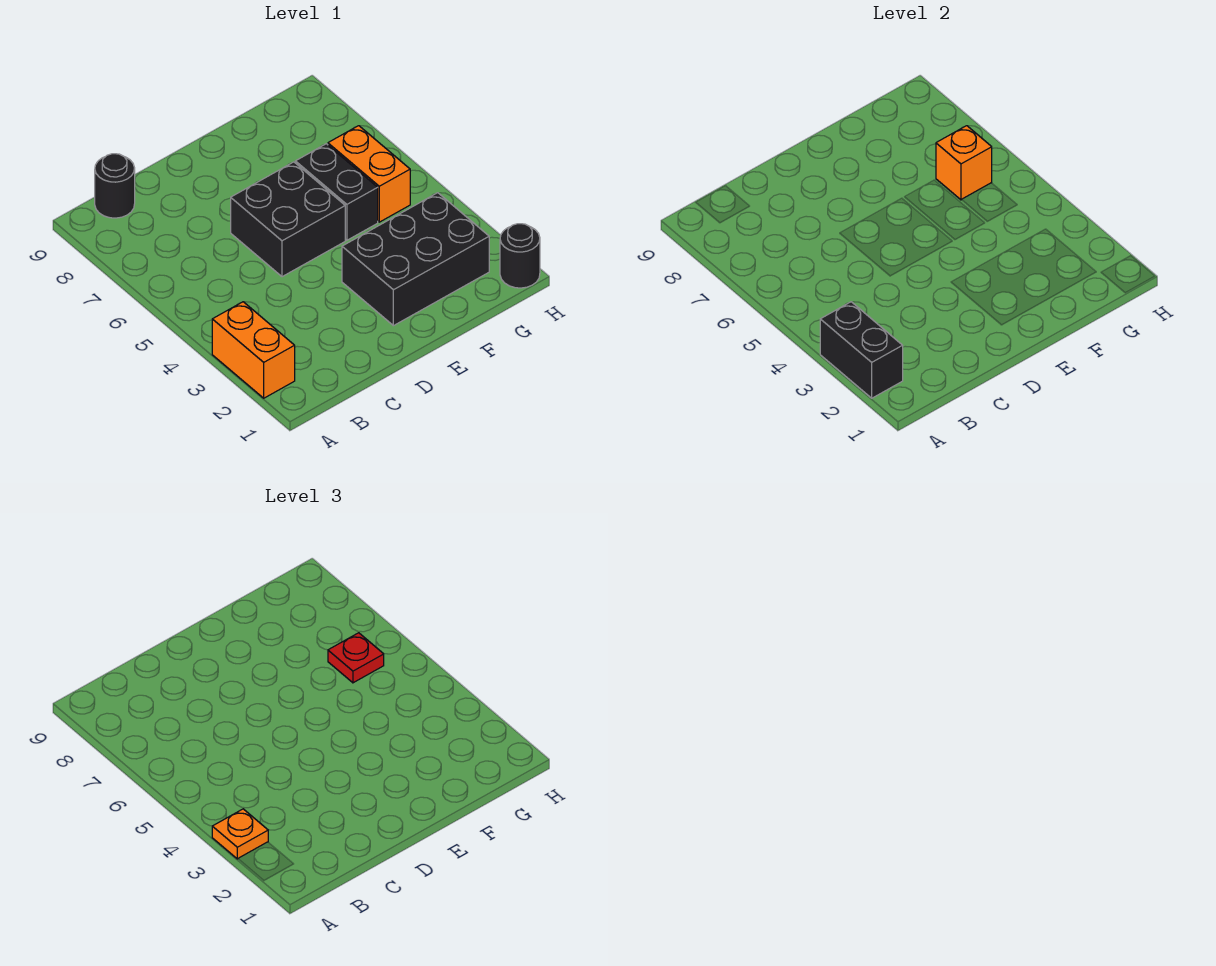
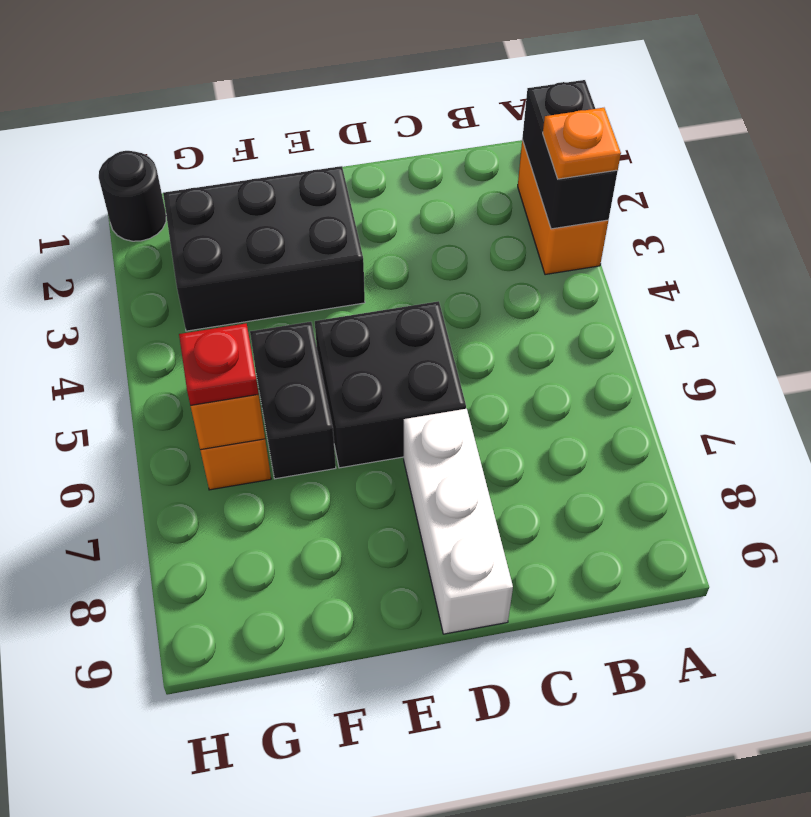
black 1x1 round brick [95,154,135,218] -> none
none -> white 1x3 brick [404,409,513,634]

